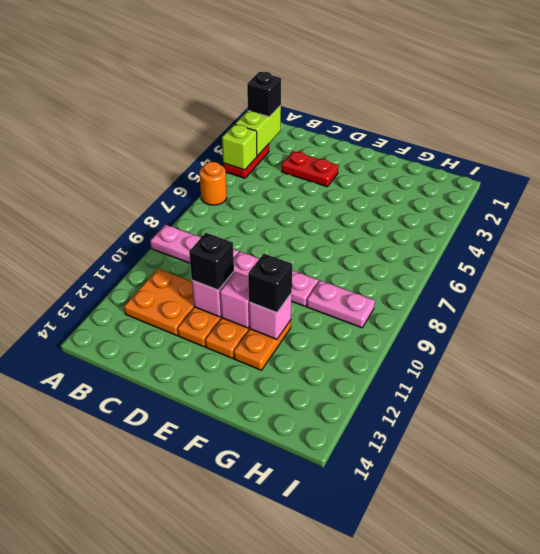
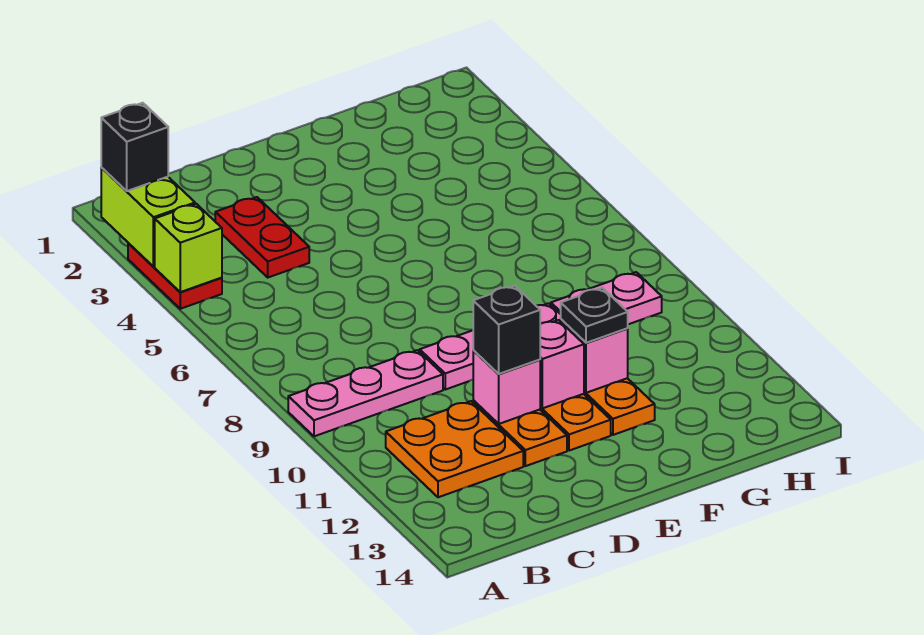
orange 1x1 round brick [199,162,227,205] -> none
red 1x2 plate [282,151,339,187] -> red 1x2 plate turned to [215,197,309,277]
black 1x1 brick [248,254,292,312] -> black 1x1 plate [561,288,628,343]

